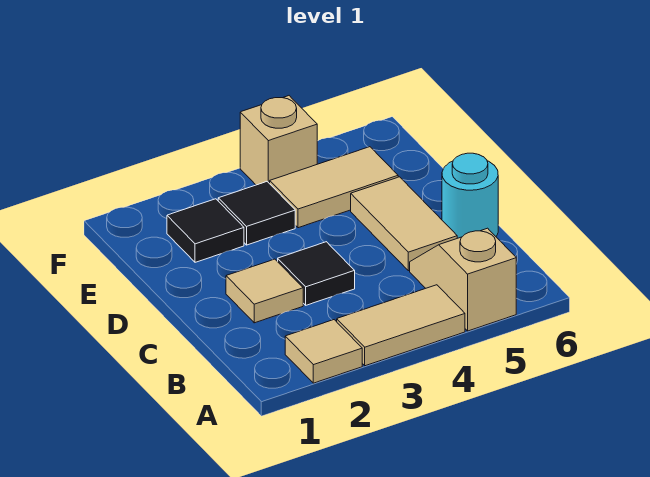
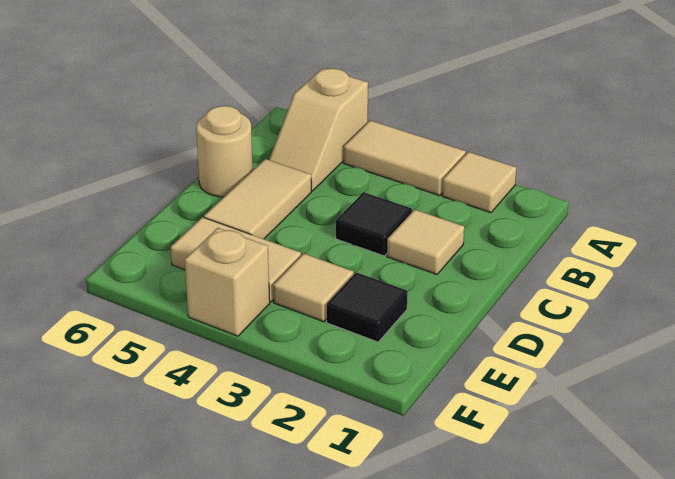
cyan 1x1 round brick [442,153,498,238] -> tan 1x1 round brick [196,106,253,197]
black 1x1 tile [218,182,295,245] -> tan 1x1 tile [273,253,354,322]

